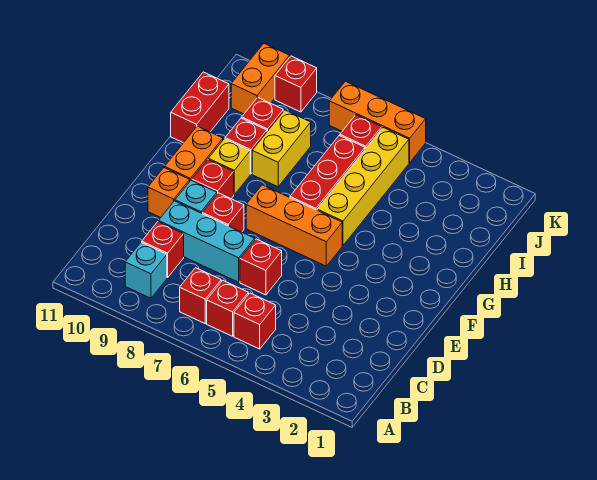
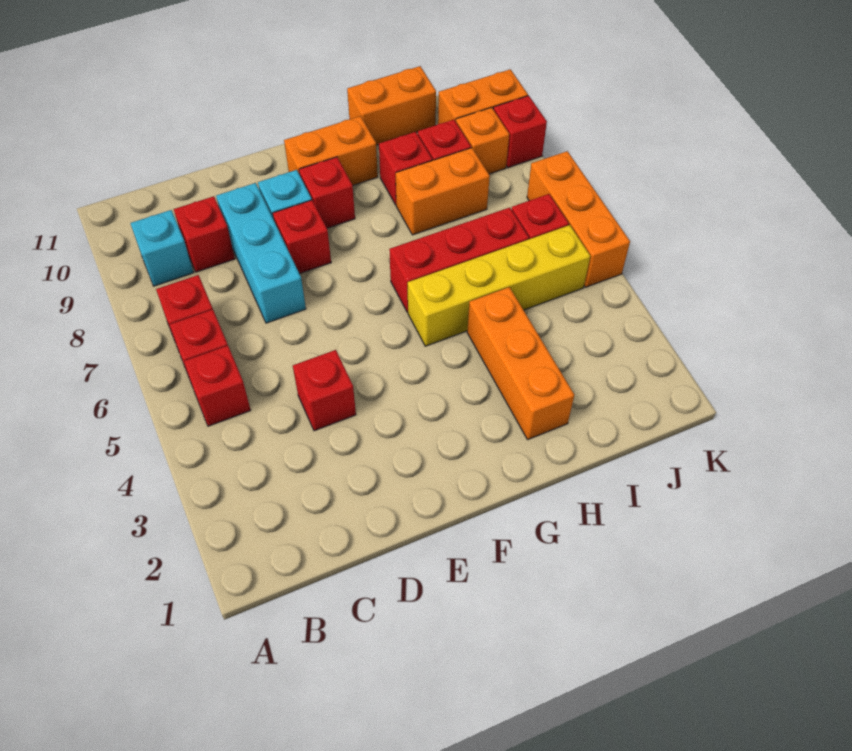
red 1x1 brick [240,239,282,295] -> red 1x1 brick moved to [293,350,356,431]
orange 1x1 brick [148,168,190,218] -> orange 1x1 brick moved to [456,107,509,174]
orange 1x3 brick [246,185,342,266] -> orange 1x3 brick moved to [467,287,574,439]
yellow 1x1 brick [208,139,250,195] -> none
yellow 1x2 brick [252,110,311,187] -> orange 1x2 brick [396,148,490,235]
red 1x2 brick [171,72,229,143] -> orange 1x2 brick [347,66,436,145]

